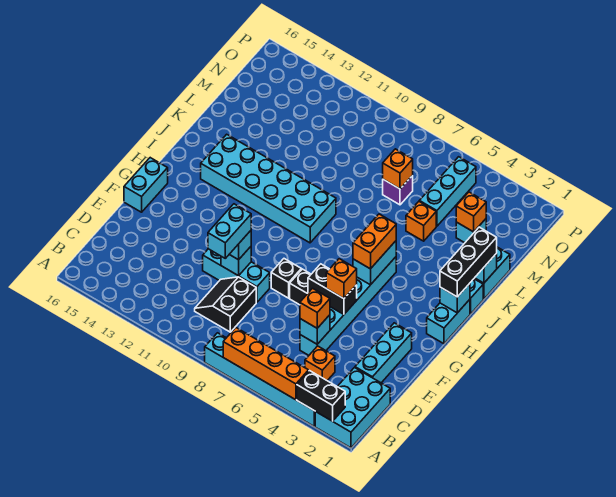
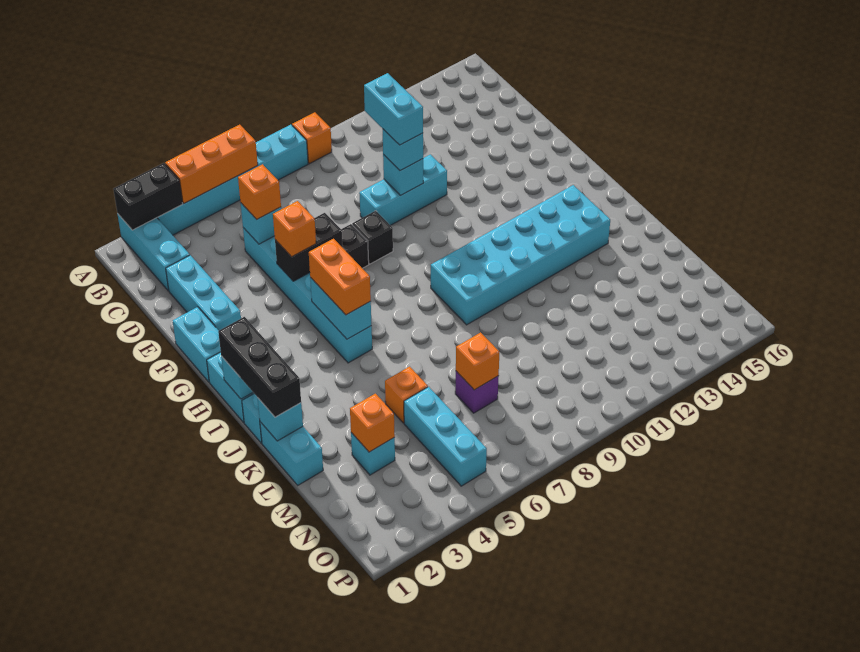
cyan 2x3 brick [315,368,390,448] -> cyan 1x3 brick [118,214,190,291]
orange 1x4 brick [223,328,309,400] -> orange 1x3 brick [165,125,258,203]
orange 1x1 brick [305,346,335,380] -> orange 1x1 brick moved to [292,112,332,164]
black 2x2 slope [195,277,256,332] -> none
cyan 1x2 brick [124,158,168,212] -> cyan 1x2 brick moved to [173,307,221,382]

